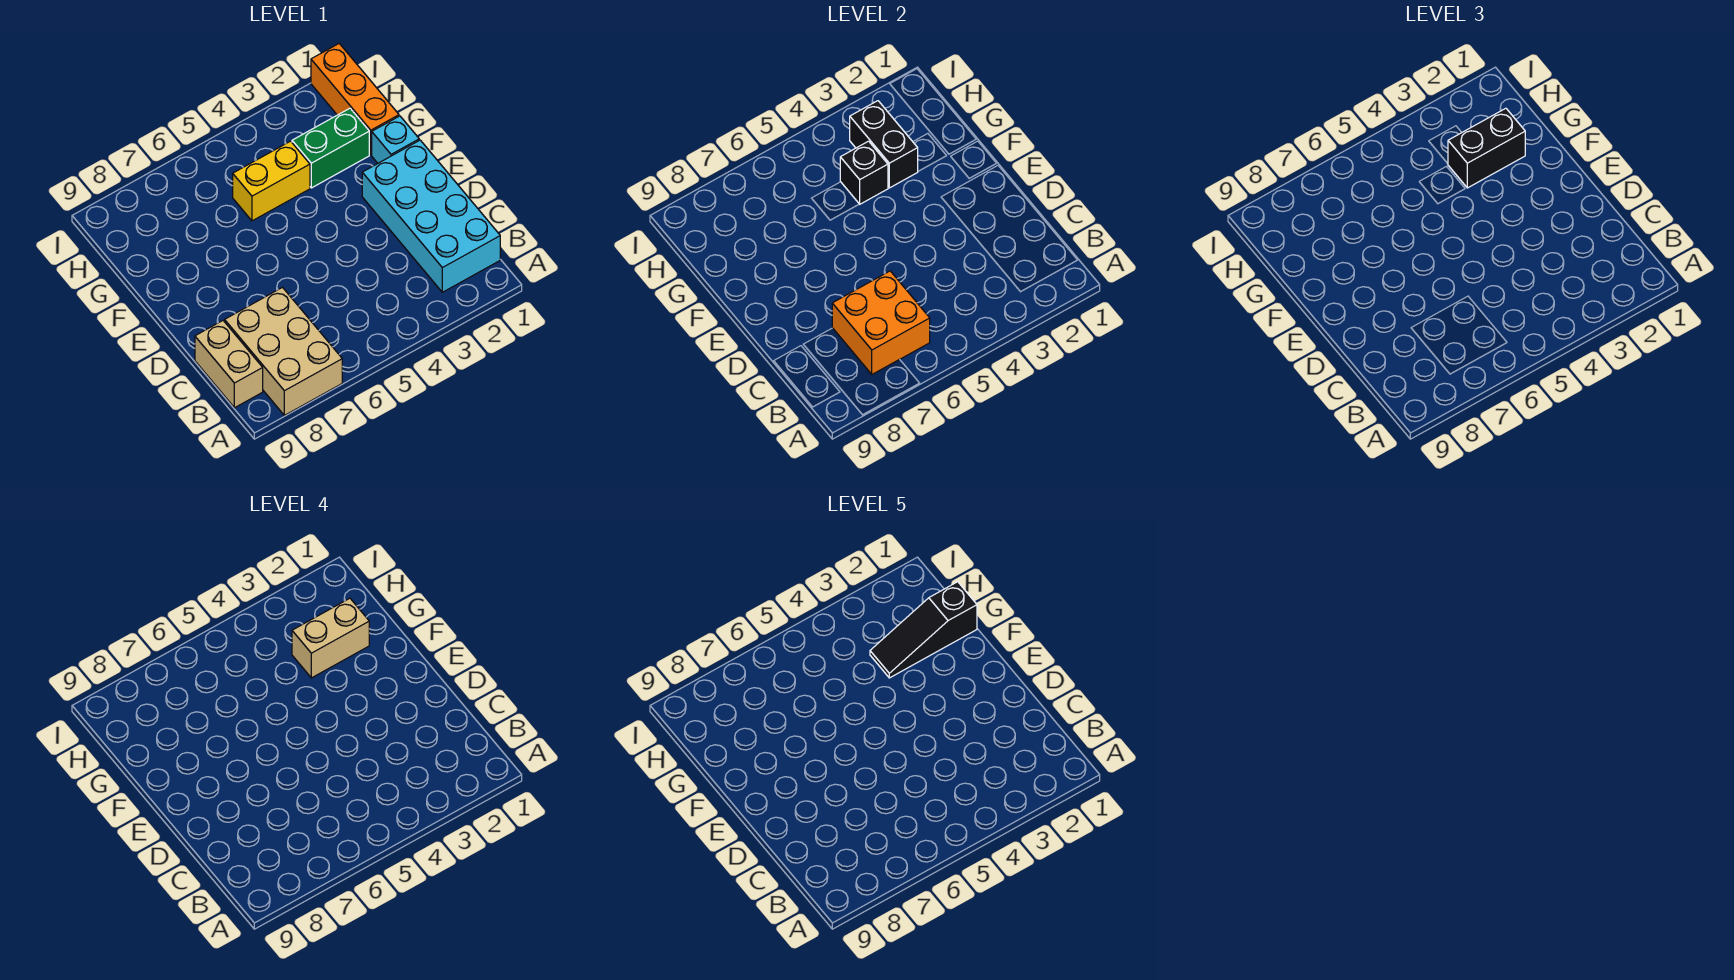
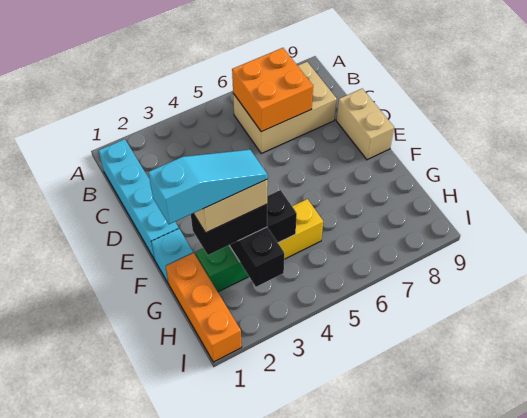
tan 2x3 brick [225,287,342,415] -> tan 2x3 brick turned to [233,62,337,153]
cyan 2x4 brick [362,140,500,292] -> cyan 1x4 brick [98,139,179,260]
tan 1x2 brick [195,321,263,408] -> tan 1x2 brick moved to [336,89,394,160]
black 1x3 slope [870,582,977,678] -> cyan 1x3 slope [148,150,268,224]

